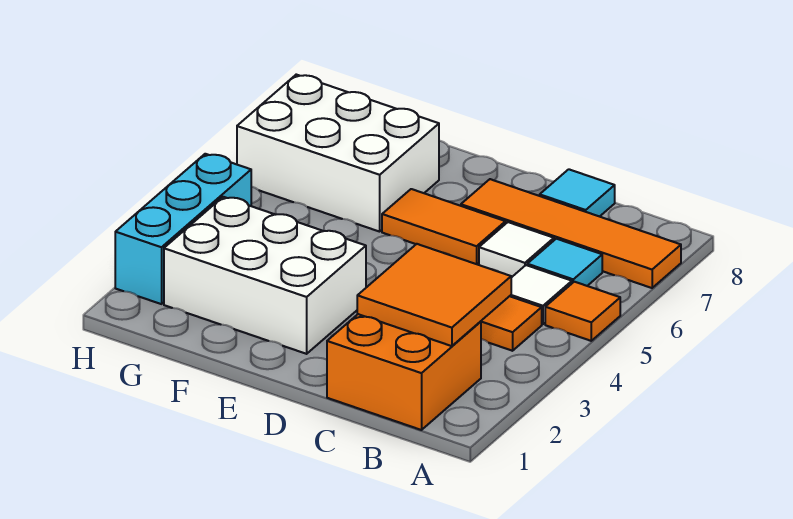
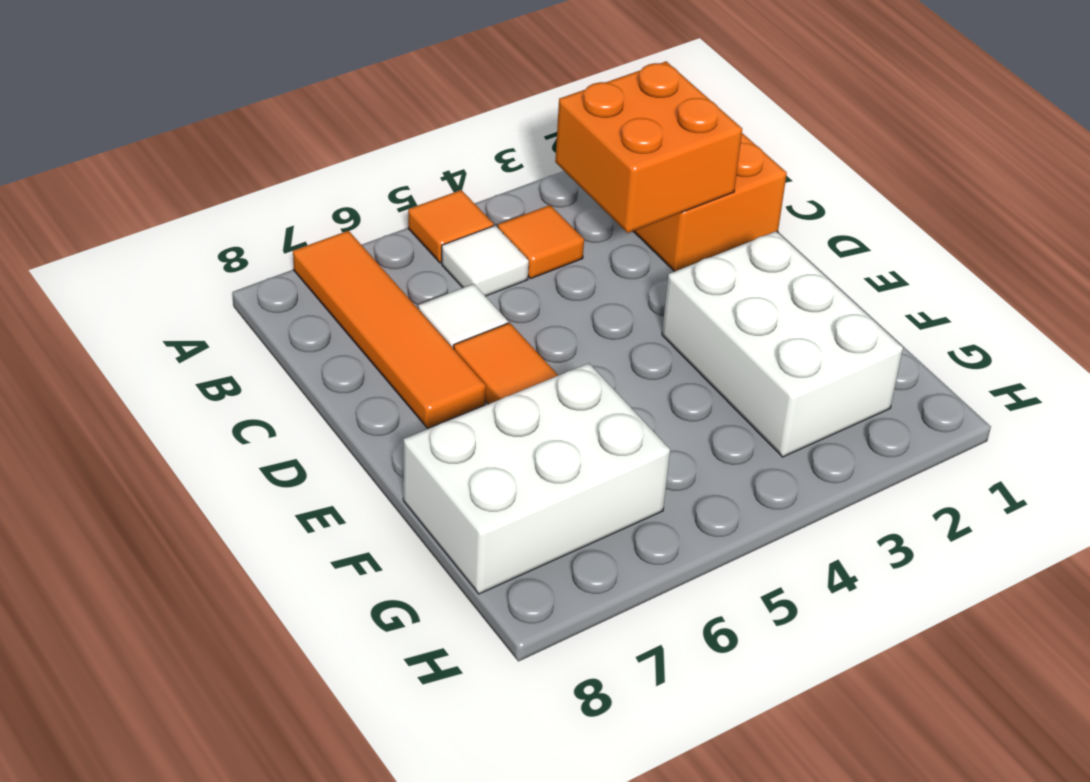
orange 2x2 tile [357,244,511,346] -> orange 2x2 brick [555,61,742,233]
cyan 1x1 tile [527,239,602,286] -> none
cyan 1x1 tile [540,169,615,217] -> none
white 2x3 brick [237,75,439,232] -> white 2x3 brick turned to [403,363,670,594]
cyan 1x3 brick [115,154,251,304] -> none

